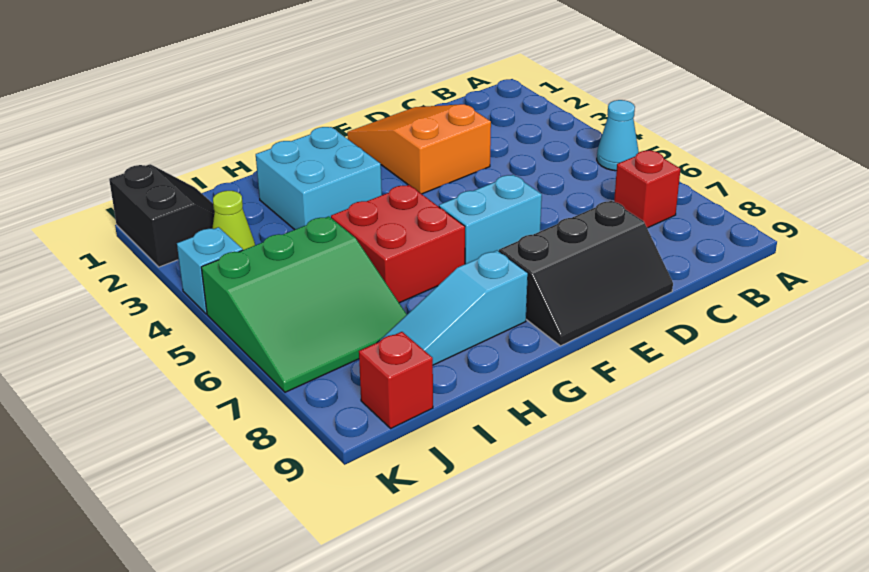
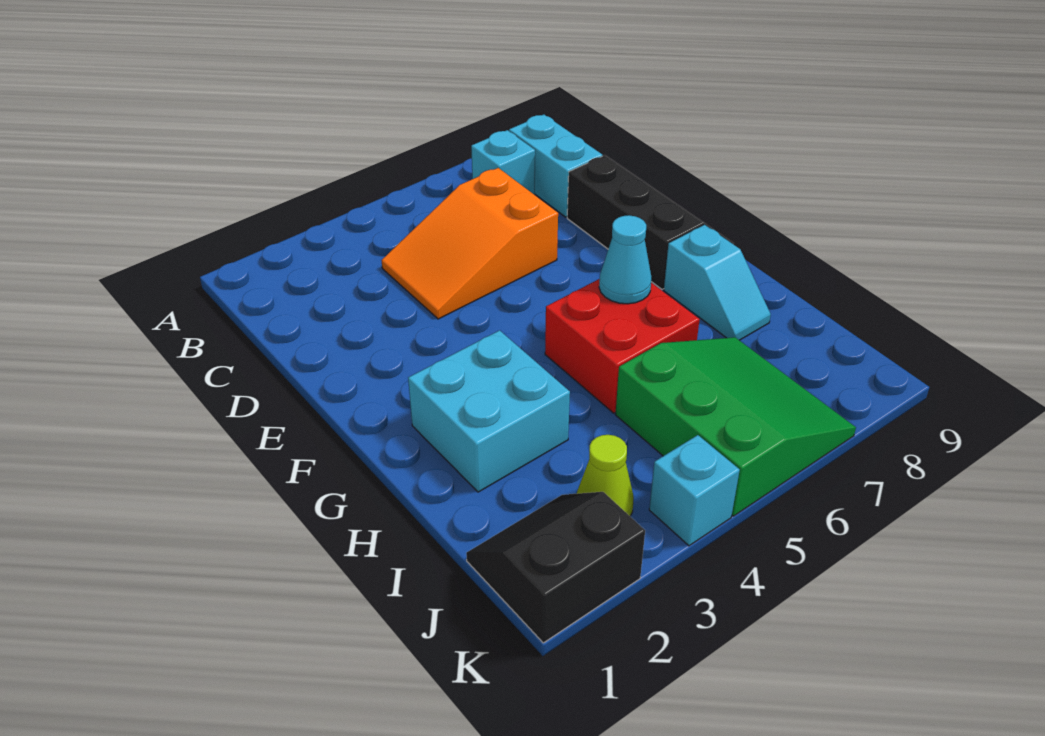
cyan 1x1 cone [597,100,639,171] -> cyan 1x1 cone moved to [599,215,652,304]
red 1x1 brick [614,150,680,228] -> cyan 1x1 brick [471,130,535,195]
orange 2x3 slope [347,104,491,194] -> orange 2x3 slope moved to [381,168,558,319]
cyan 1x2 brick [439,175,542,264] -> cyan 1x2 brick moved to [509,115,602,217]
cyan 1x3 slope [377,250,528,365] -> cyan 1x2 slope [664,225,771,340]
red 1x1 brick [359,332,433,428] -> none

